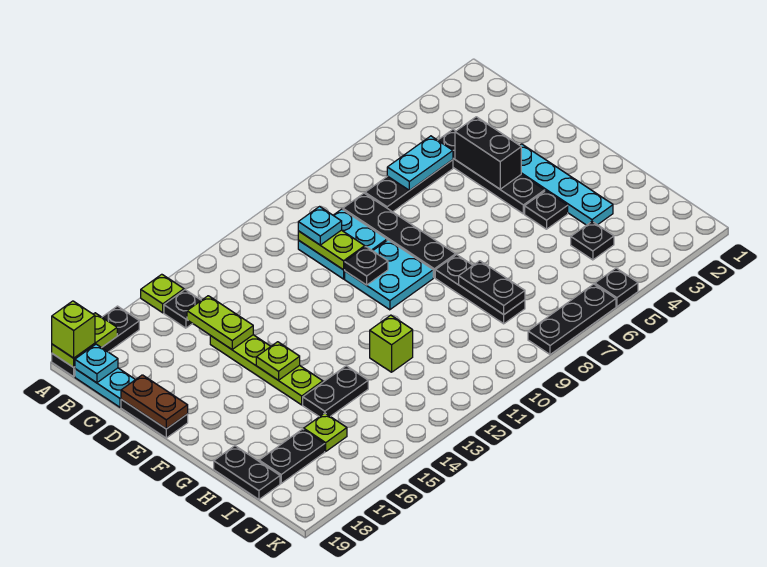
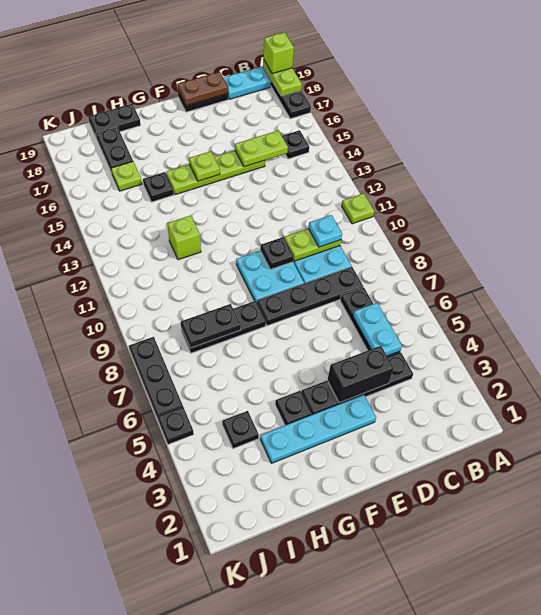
lime 1x1 plate [141,274,184,313] -> lime 1x1 plate moved to [342,193,374,224]
cyan 1x1 plate [75,344,118,383] -> none
black 1x2 plate [303,366,368,417] -> black 1x1 plate [143,172,174,202]

